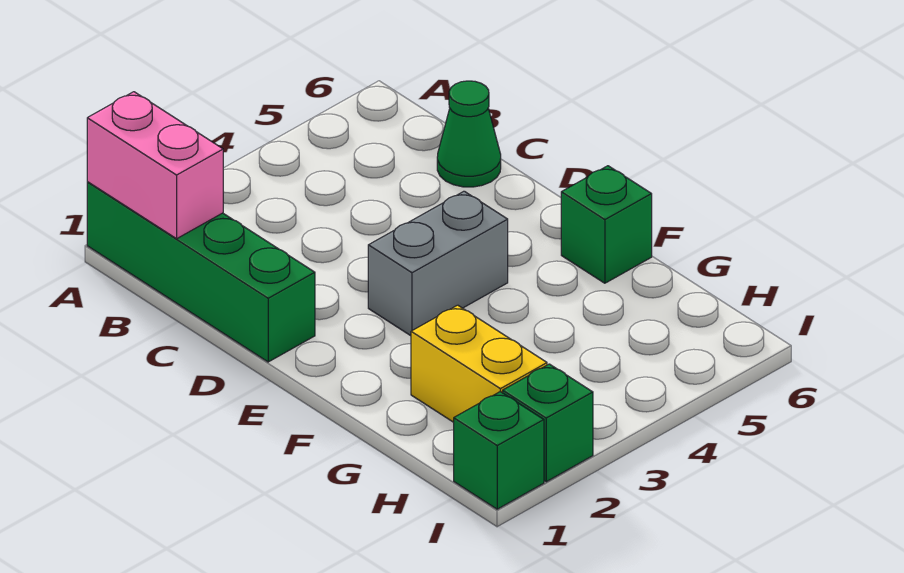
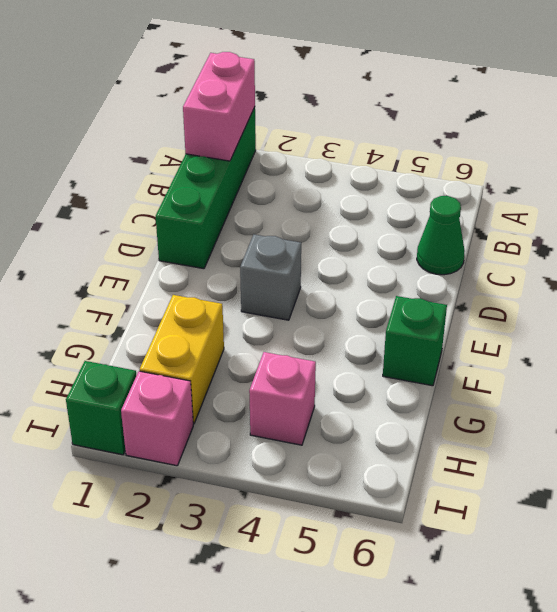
grey 1x2 brick [368,191,508,336] -> grey 1x1 brick [240,235,301,320]
none -> pink 1x1 brick [249,352,316,445]
green 1x1 brick [503,364,593,482] -> pink 1x1 brick [121,371,193,466]

